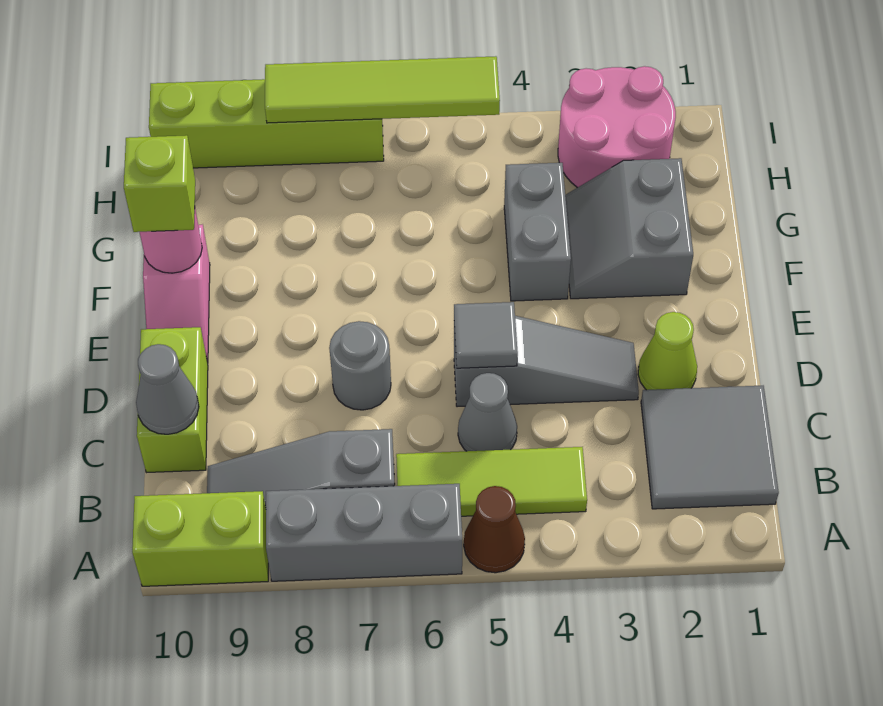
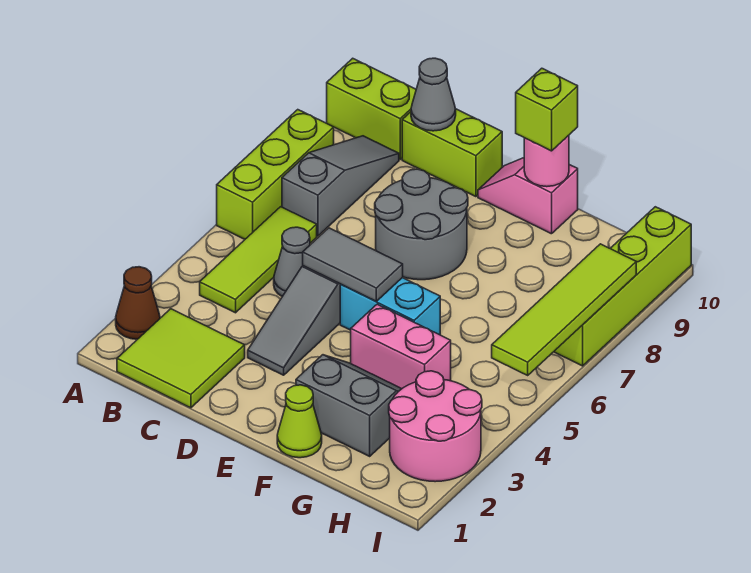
brown 1x1 cone [464,486,525,573] -> brown 1x1 cone moved to [116,267,160,339]
grey 1x3 brick [266,484,462,581] -> lime 1x3 brick [217,110,334,239]
lime 1x2 brick [132,491,268,586] -> lime 1x2 brick turned to [327,58,416,159]
grey 2x2 tile [641,386,779,509] -> lime 2x2 tile [117,309,245,408]
lime 1x1 cone [638,312,697,390] -> lime 1x1 cone moved to [277,385,322,458]
grey 1x1 tile [454,302,518,368] -> grey 1x2 tile [303,228,403,301]
grey 1x1 round brick [329,321,391,410] -> grey 2x2 round brick [375,169,468,280]
none -> cyan 1x2 brick [340,278,440,335]
grey 1x2 brick [504,163,571,301] -> pink 1x2 brick [351,304,451,389]

